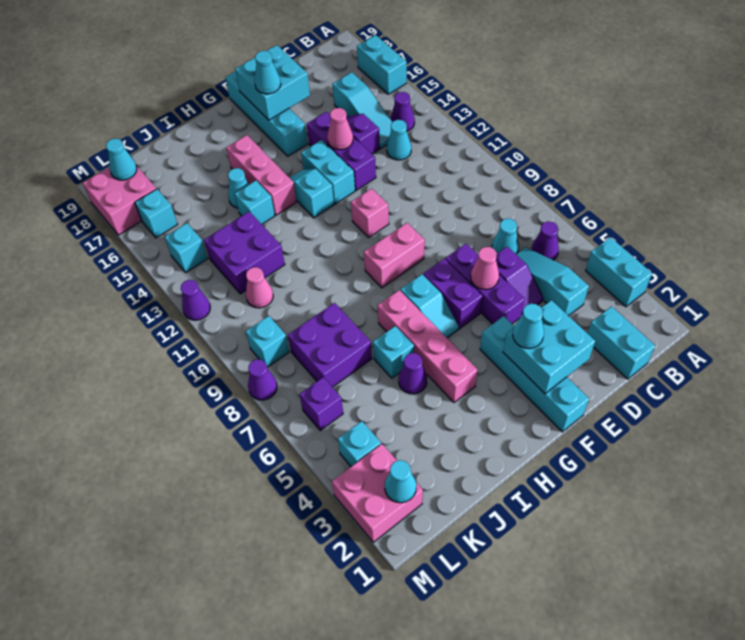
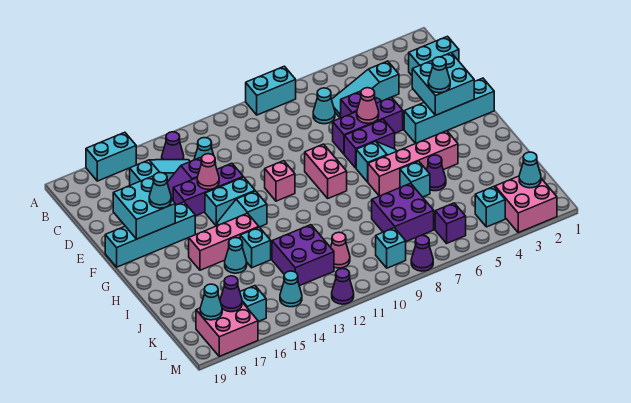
cyan 1x2 brick [586,237,652,307] -> cyan 1x2 brick moved to [246,66,296,115]
purple 1x1 cone [532,221,559,260] -> purple 1x1 cone moved to [220,276,242,312]
cyan 1x1 brick [165,223,208,272] -> cyan 1x1 cone [280,271,302,307]

